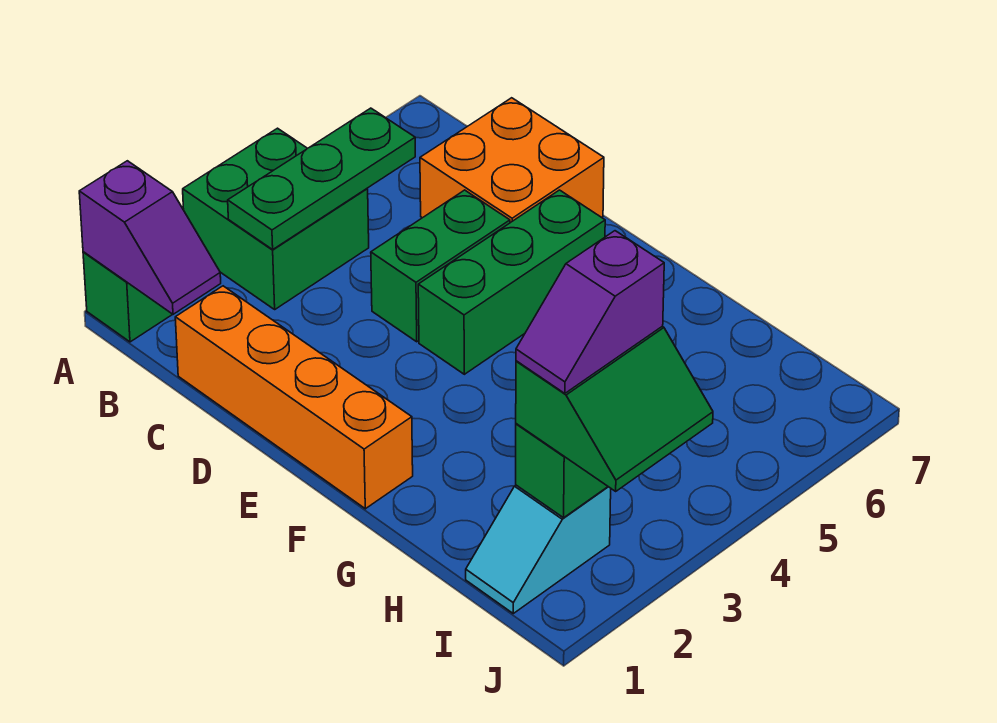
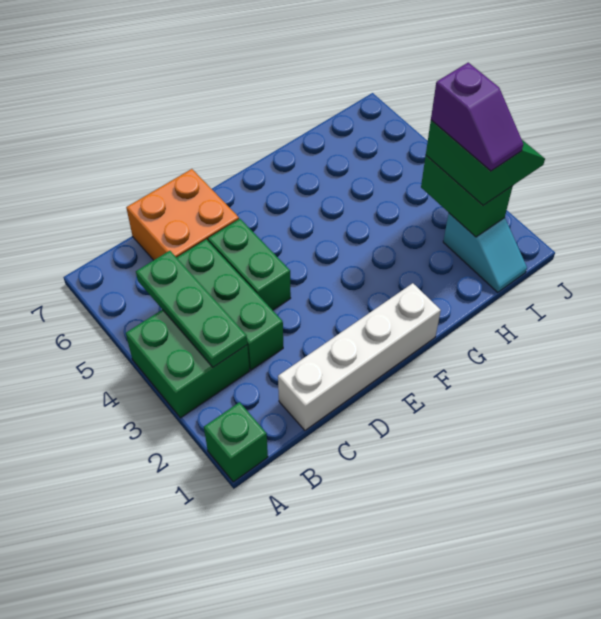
purple 1x2 slope [79,161,221,314] -> none
orange 1x4 brick [175,286,413,509] -> white 1x4 brick [278,283,441,430]
green 1x3 brick [418,190,605,374] -> green 1x3 brick moved to [177,239,283,370]

